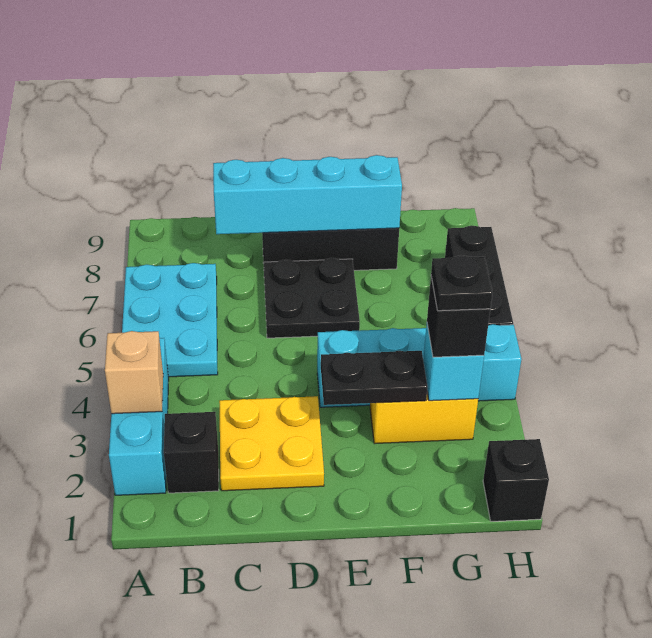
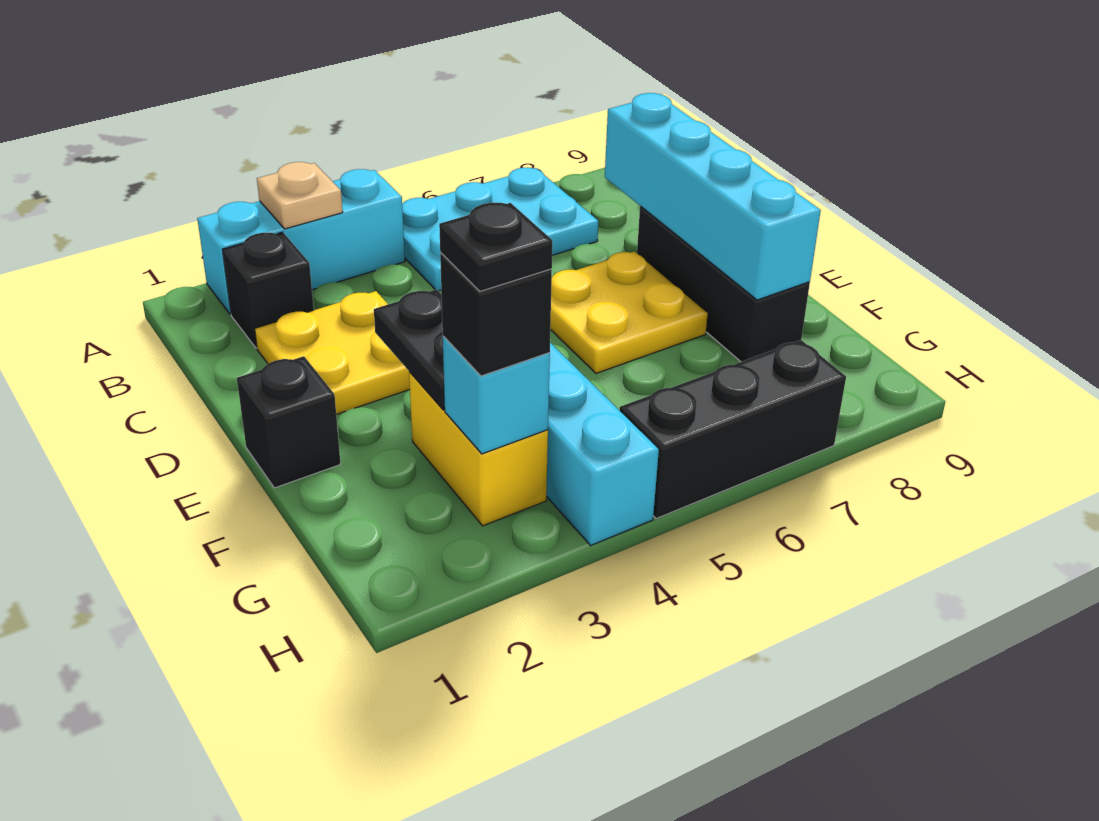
tan 1x1 brick [105,331,163,414] -> tan 1x1 plate [257,162,343,229]
black 2x2 plate [264,258,360,338] -> yellow 2x2 plate [550,252,708,373]
black 1x1 brick [483,439,549,521] -> black 1x1 brick moved to [237,356,341,488]

